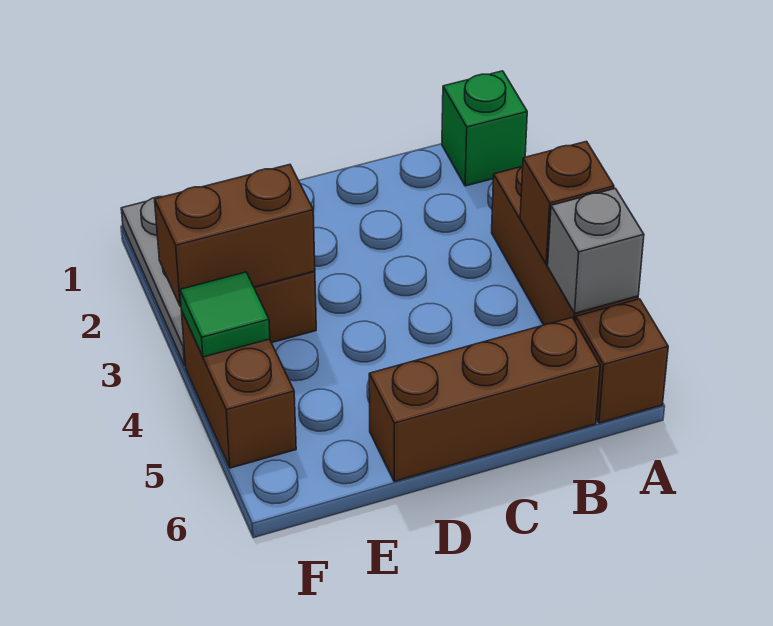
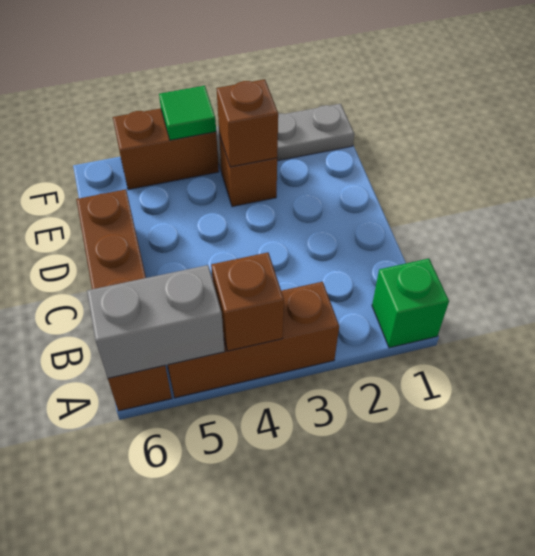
grey 1x1 brick [548,188,644,313] -> grey 1x2 brick [87,265,225,378]
brown 1x2 brick [155,165,315,307] -> brown 1x1 brick [217,79,278,167]

